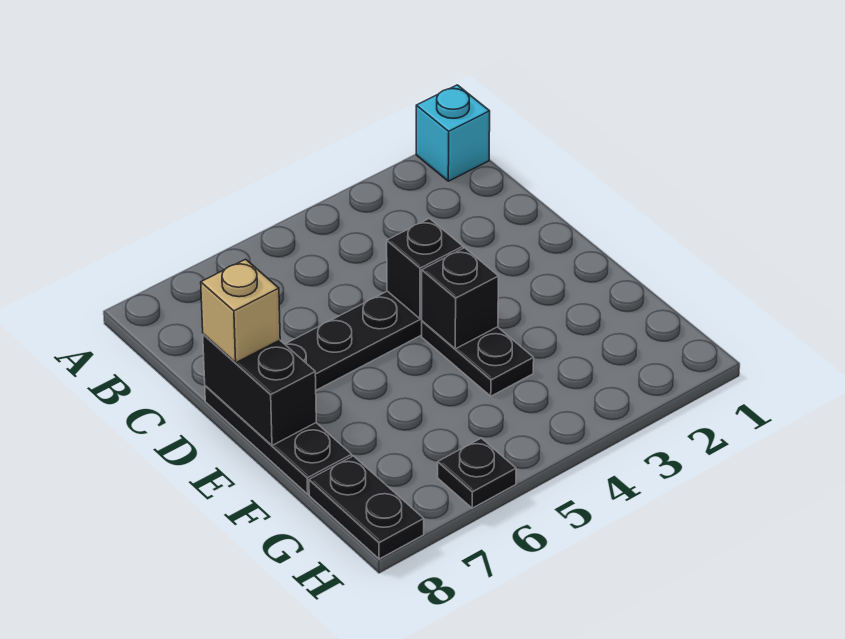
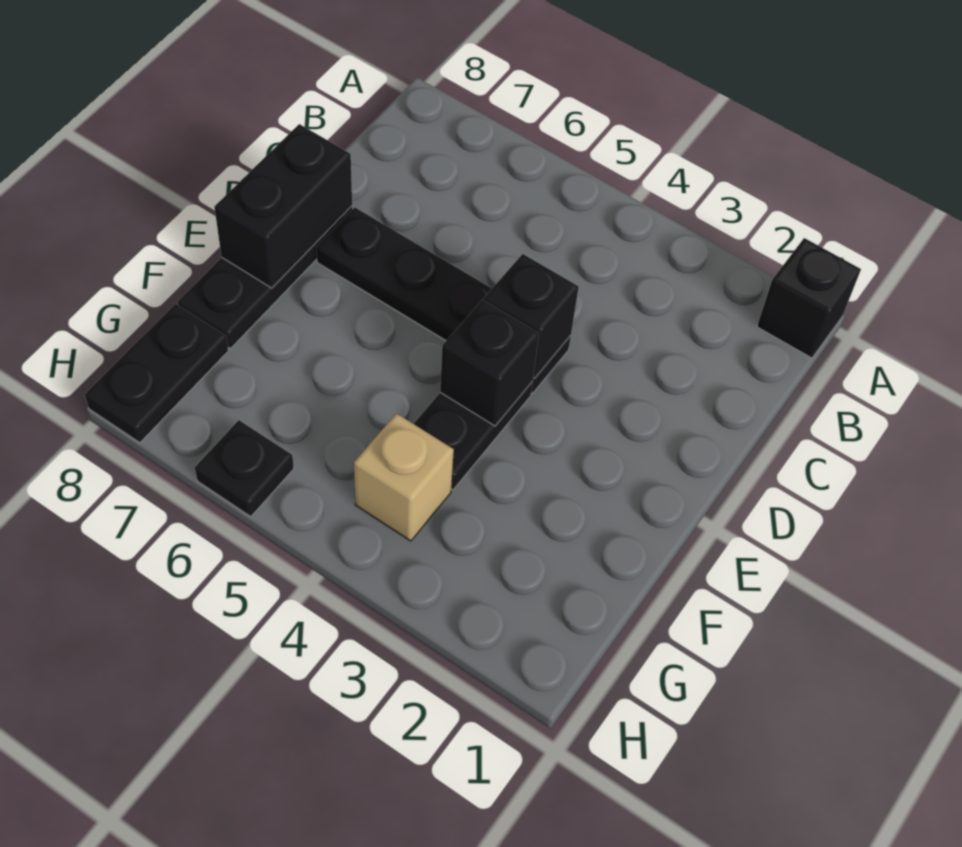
cyan 1x1 brick [416,85,490,181] -> black 1x1 brick [757,238,861,358]
tan 1x1 brick [201,259,280,363] -> tan 1x1 brick moved to [354,413,454,541]

